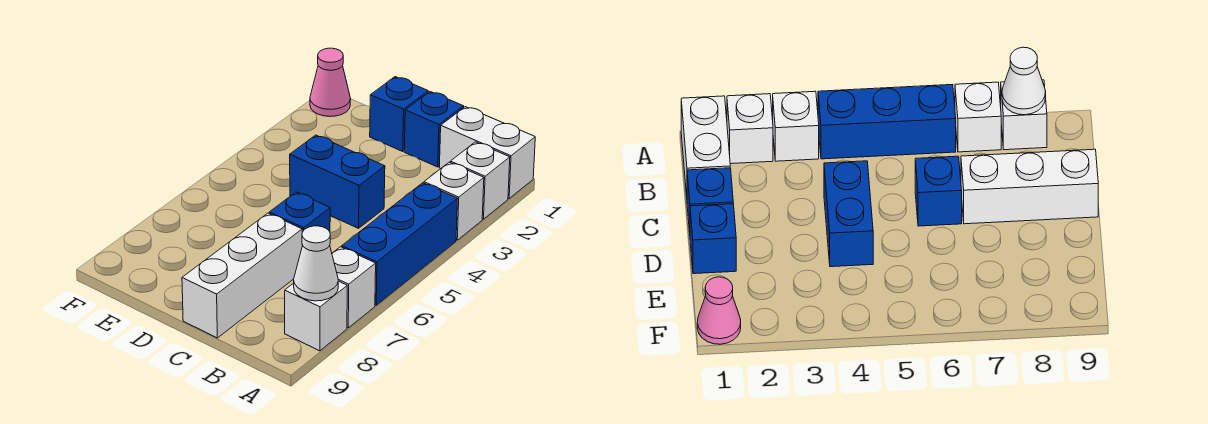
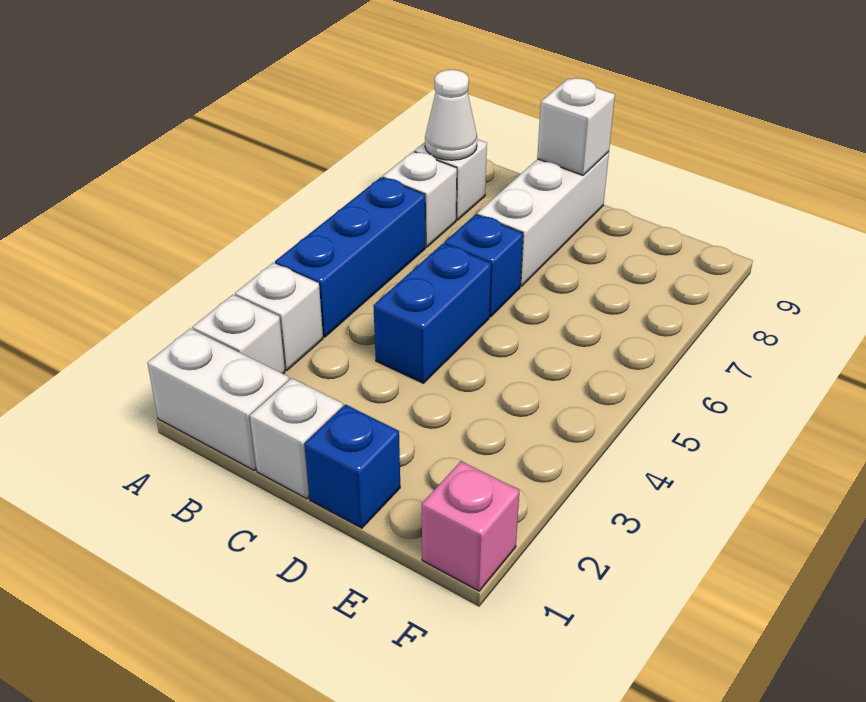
blue 1x1 brick [404,92,464,167] -> white 1x1 brick [250,378,343,499]
blue 1x2 brick [290,135,385,228] -> blue 1x2 brick turned to [373,244,491,383]
none -> white 1x1 brick [537,78,615,175]
pink 1x1 cone [310,48,351,117] -> pink 1x1 brick [422,461,520,591]

